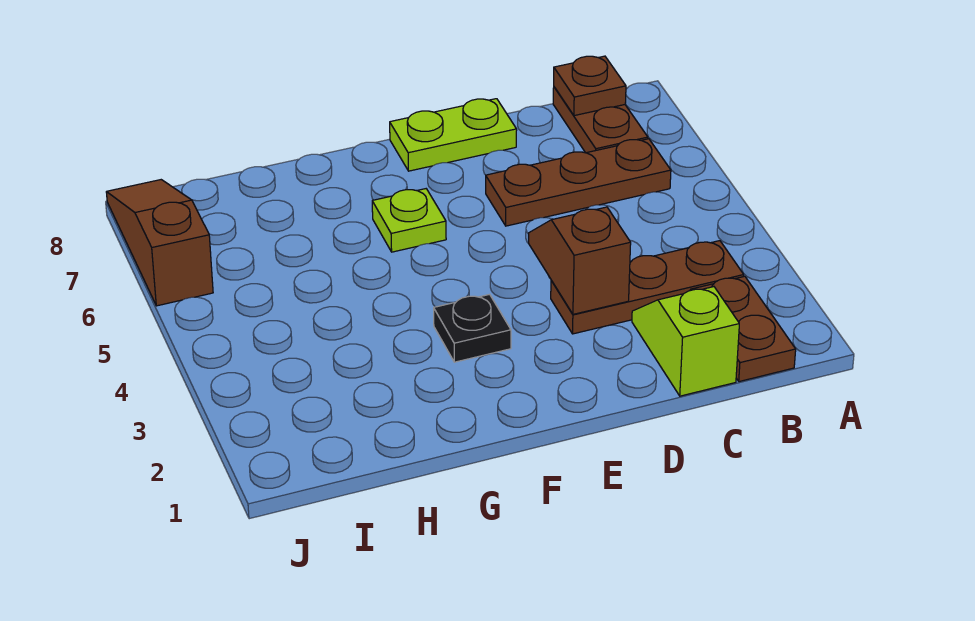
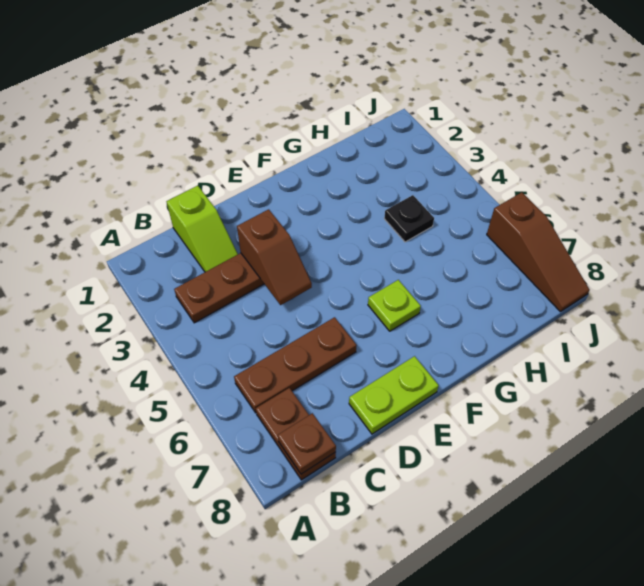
brown 1x2 plate [691,276,796,382] -> none
black 1x1 plate [434,294,511,362] -> black 1x1 plate moved to [384,195,434,242]

